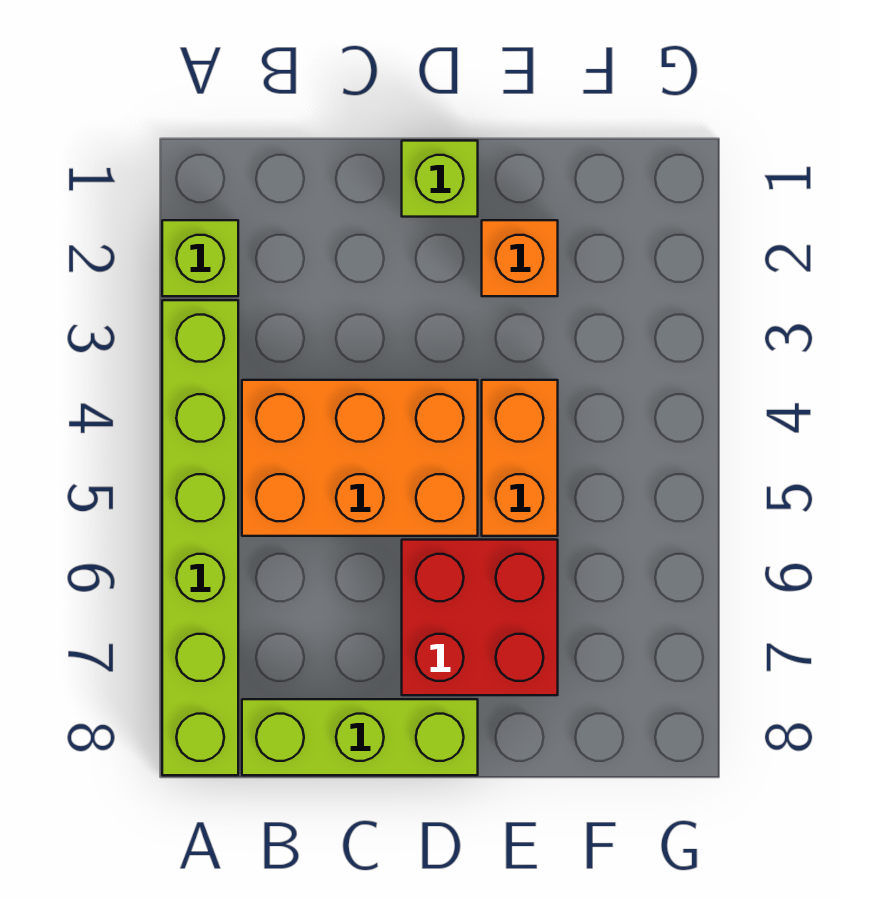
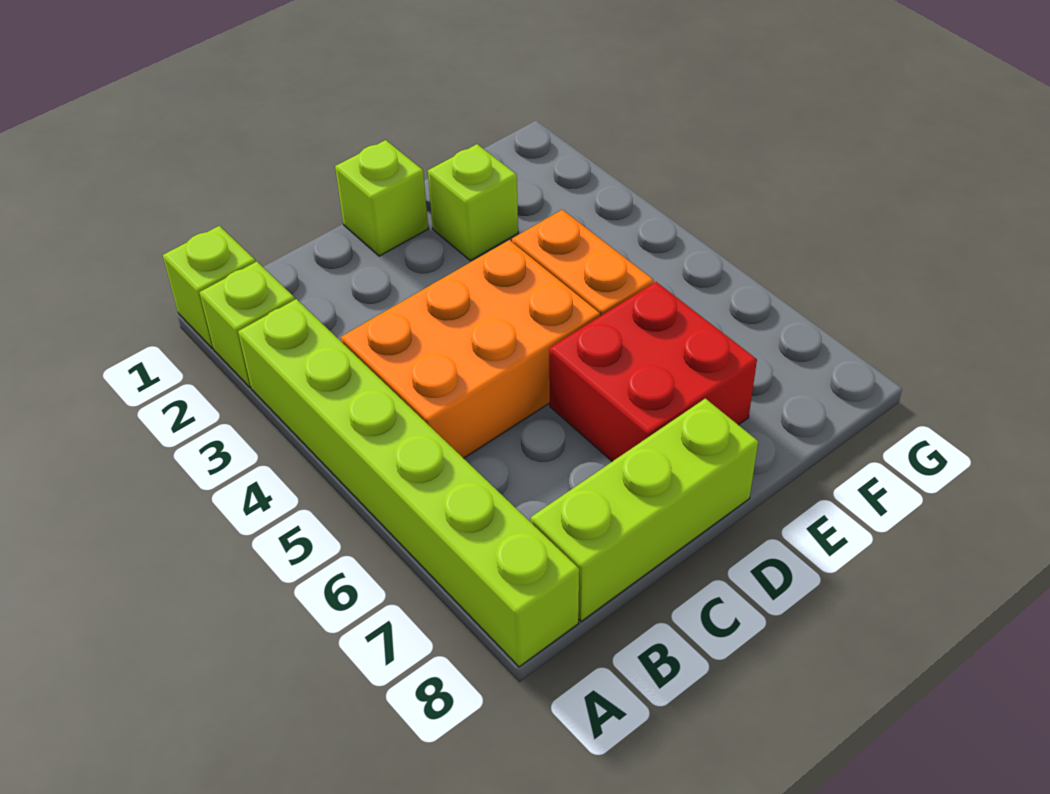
none -> lime 1x1 brick [163,226,255,349]
orange 1x1 brick [482,220,558,296] -> lime 1x1 brick [428,144,518,261]

